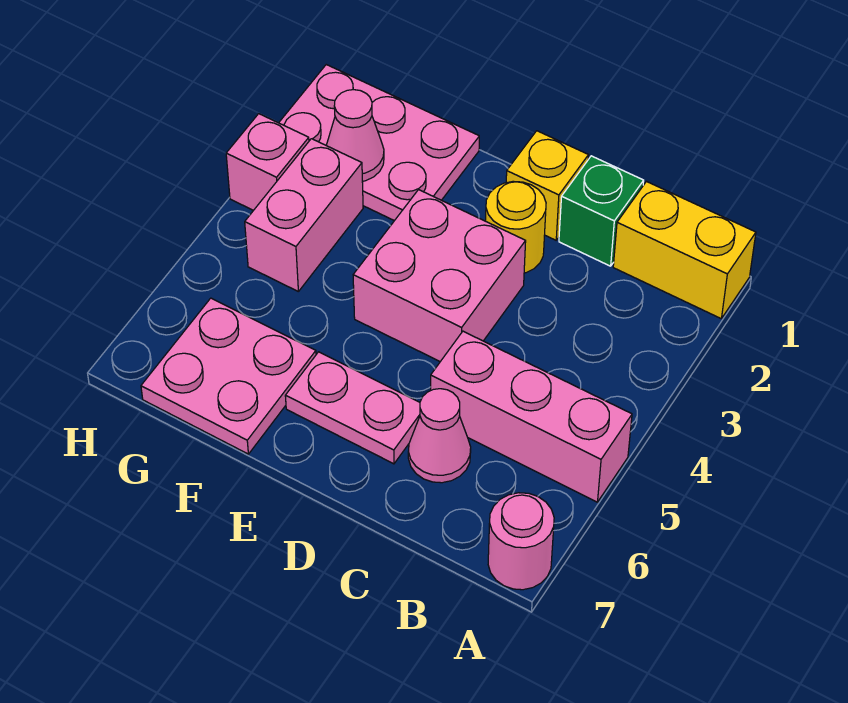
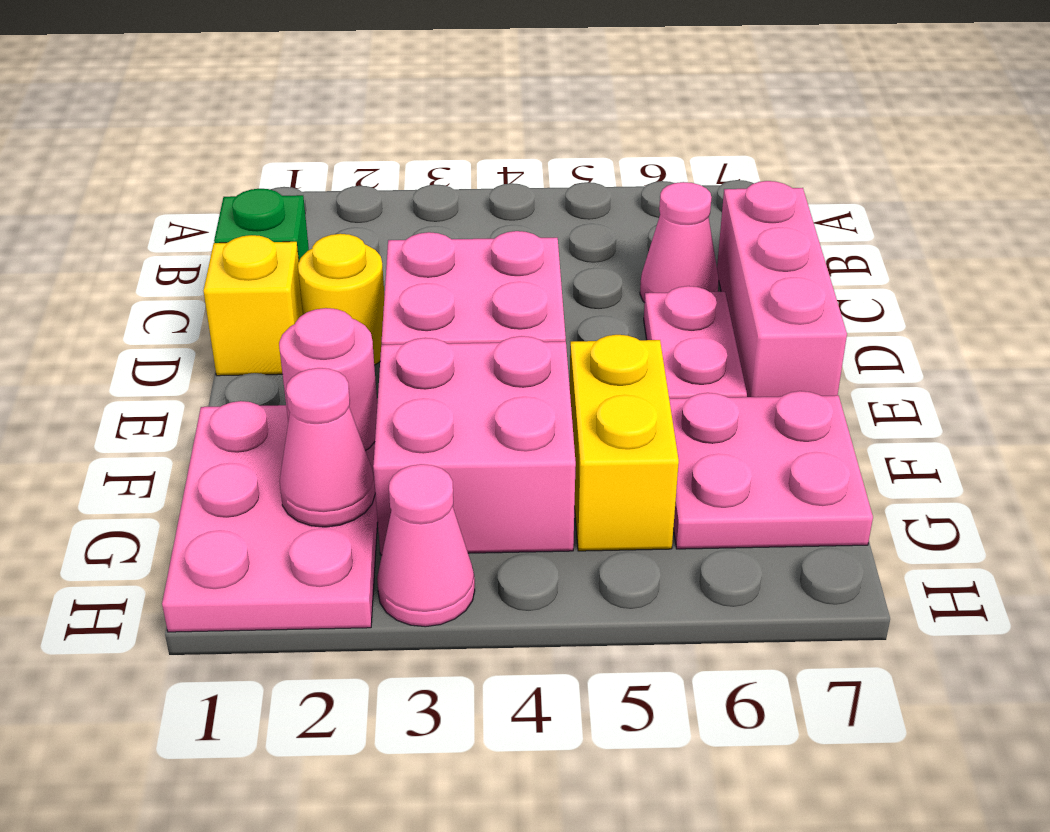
yellow 1x2 brick [613,182,756,318] -> yellow 1x2 brick moved to [569,335,679,551]
pink 1x3 brick [431,331,632,502] -> pink 1x3 brick moved to [717,181,847,397]
pink 1x1 round brick [488,493,554,590] -> pink 1x1 round brick moved to [279,308,377,451]
pink 1x2 brick [245,139,363,291] -> pink 2x2 brick [373,336,576,555]
pink 1x1 brick [226,114,309,210] -> pink 1x1 cone [377,464,475,627]

